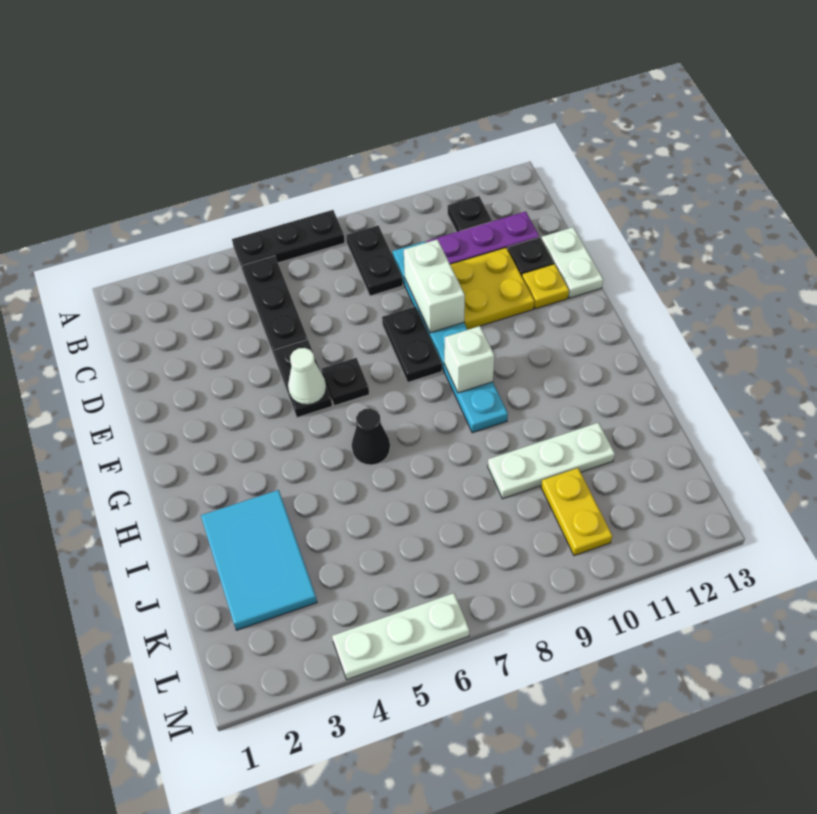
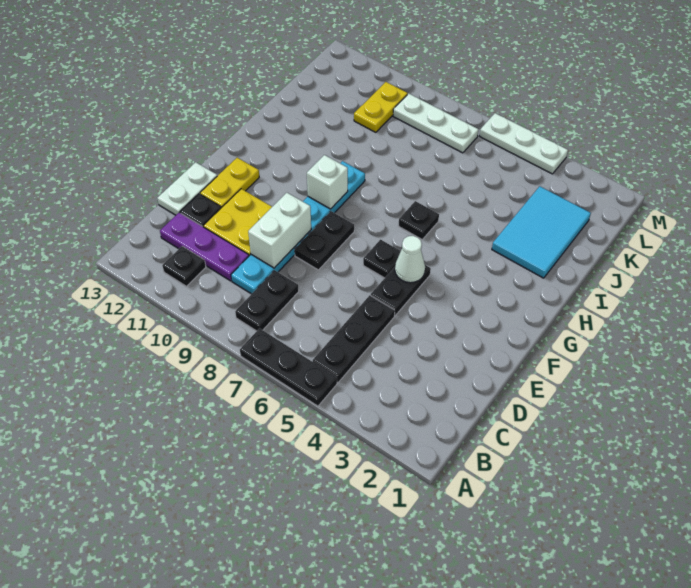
yellow 1x1 plate [522,264,569,309] -> yellow 1x2 plate [200,158,259,208]
black 1x1 cone [352,409,390,465] -> black 1x1 plate [399,201,439,239]
white 1x3 plate [488,423,615,499] -> white 1x3 plate moved to [393,94,479,153]

